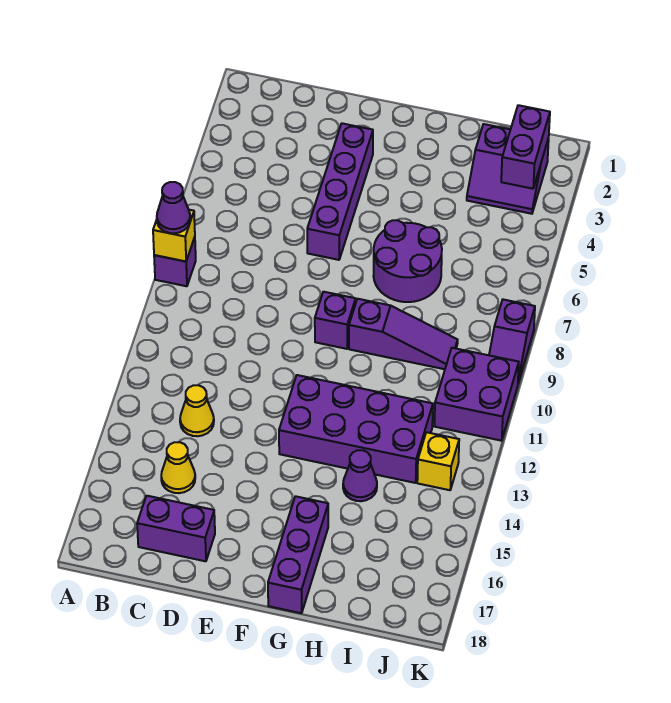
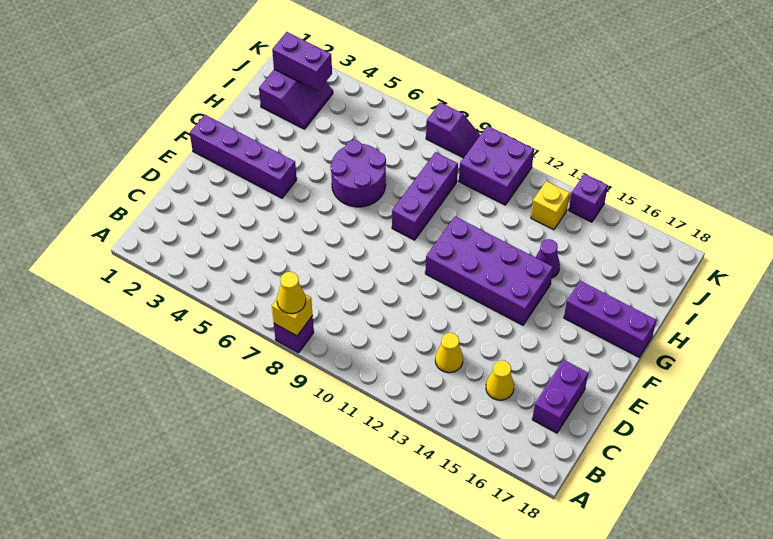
purple 1x1 cone [157,182,190,233] -> yellow 1x1 cone [277,272,306,314]
purple 1x4 brick [307,123,373,260] -> purple 1x4 brick moved to [190,115,297,198]
purple 1x1 brick [315,292,356,349] -> purple 1x1 brick moved to [569,174,608,222]
purple 2x4 brick [279,375,433,483] -> purple 2x4 brick turned to [425,217,553,325]
purple 1x3 slope [349,299,458,369] -> purple 1x3 brick [392,152,458,240]

